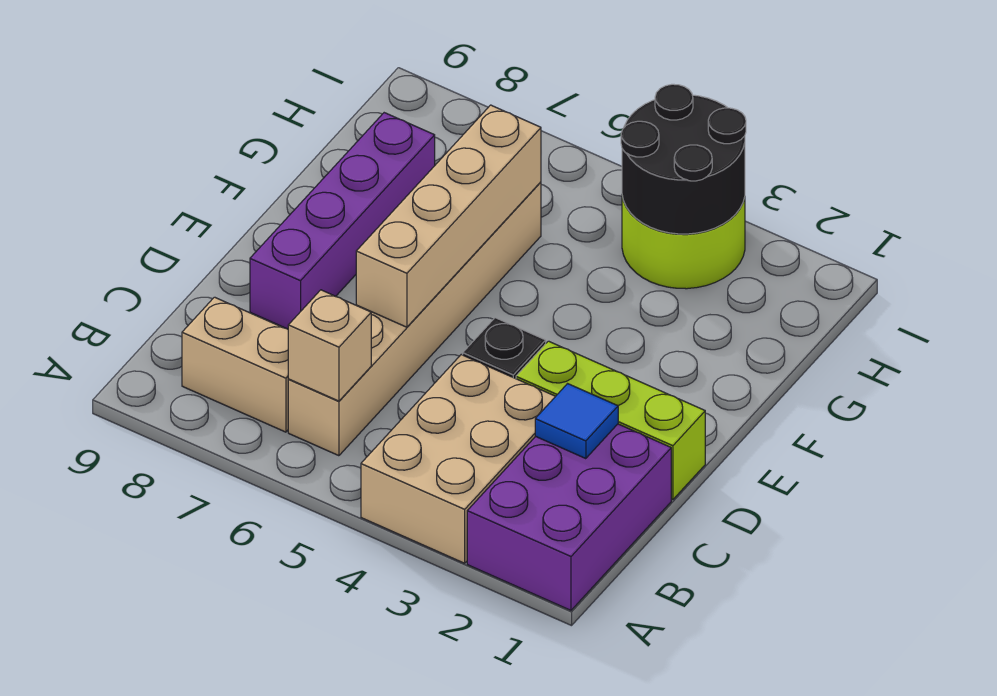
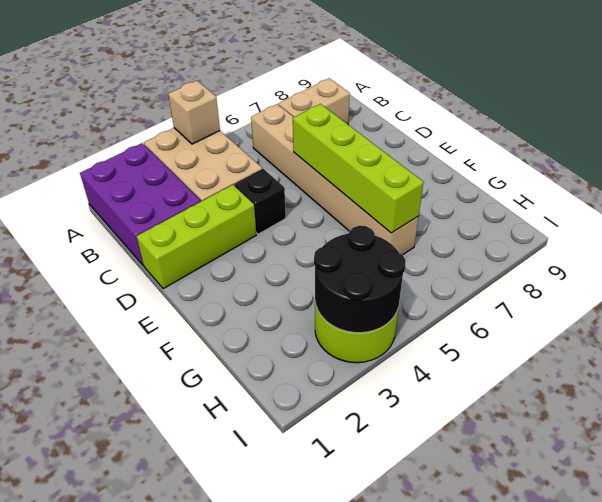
tan 1x1 brick [288,290,371,401] -> tan 1x1 brick moved to [168,81,220,144]
blue 1x1 tile [535,384,618,459] -> none
tan 1x4 brick [356,105,541,327] -> lime 1x4 brick [293,104,423,233]
purple 1x4 brick [250,113,435,329] -> none

